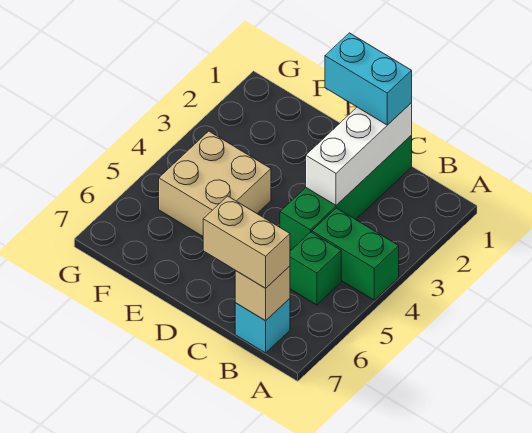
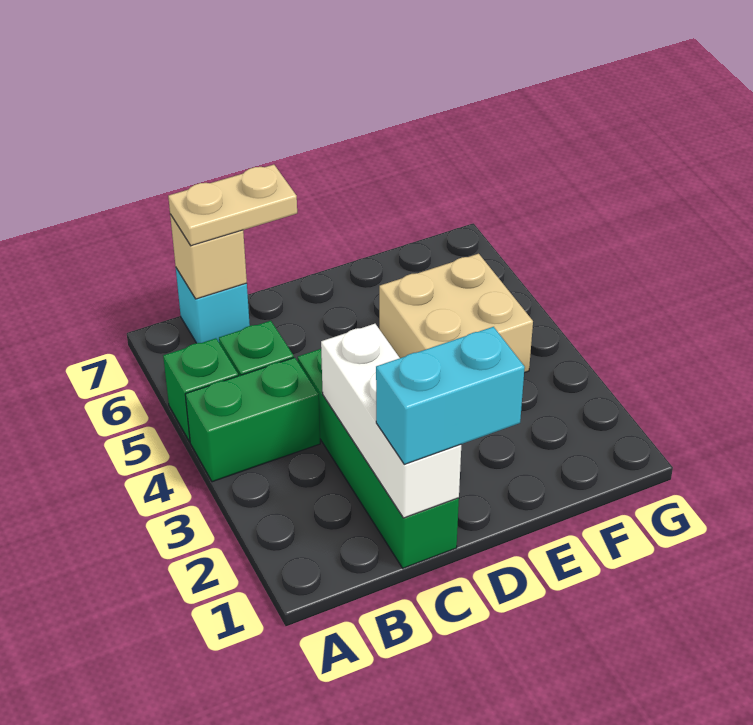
none -> green 1x1 brick [163,338,238,442]
tan 1x2 brick [203,196,290,288] -> tan 1x2 plate [168,165,297,246]

